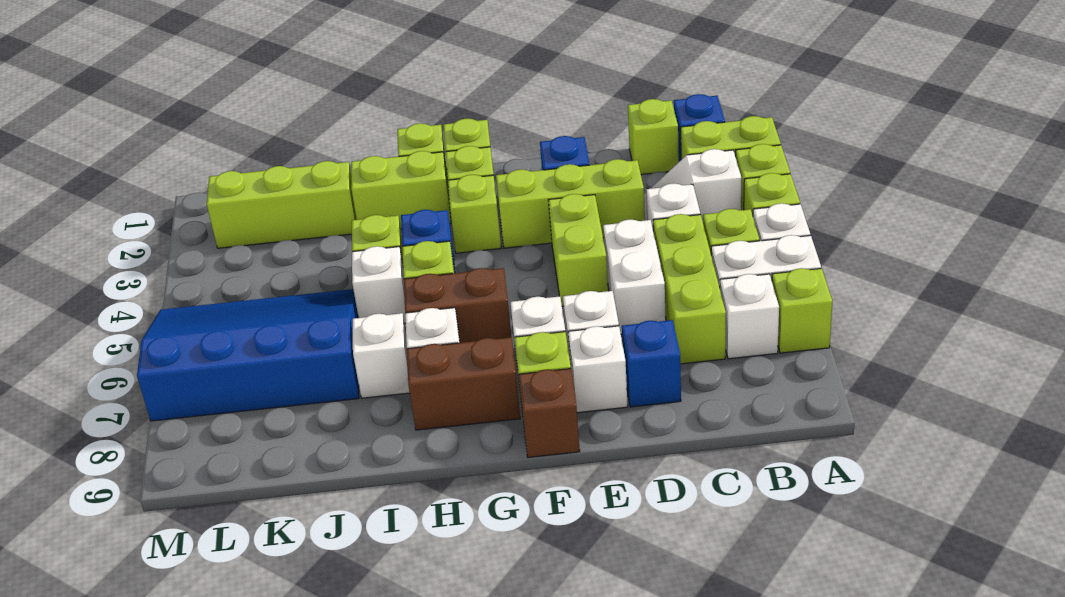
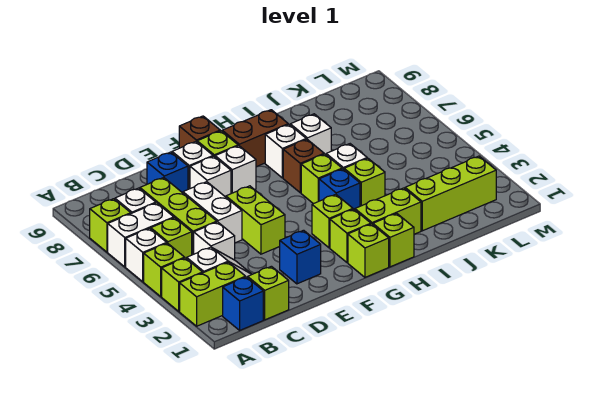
lime 1x3 brick [496,159,645,248] -> none
brown 1x2 brick [404,268,511,343] -> brown 1x1 brick [283,139,324,193]
blue 3x4 slope [137,289,359,421] -> none

